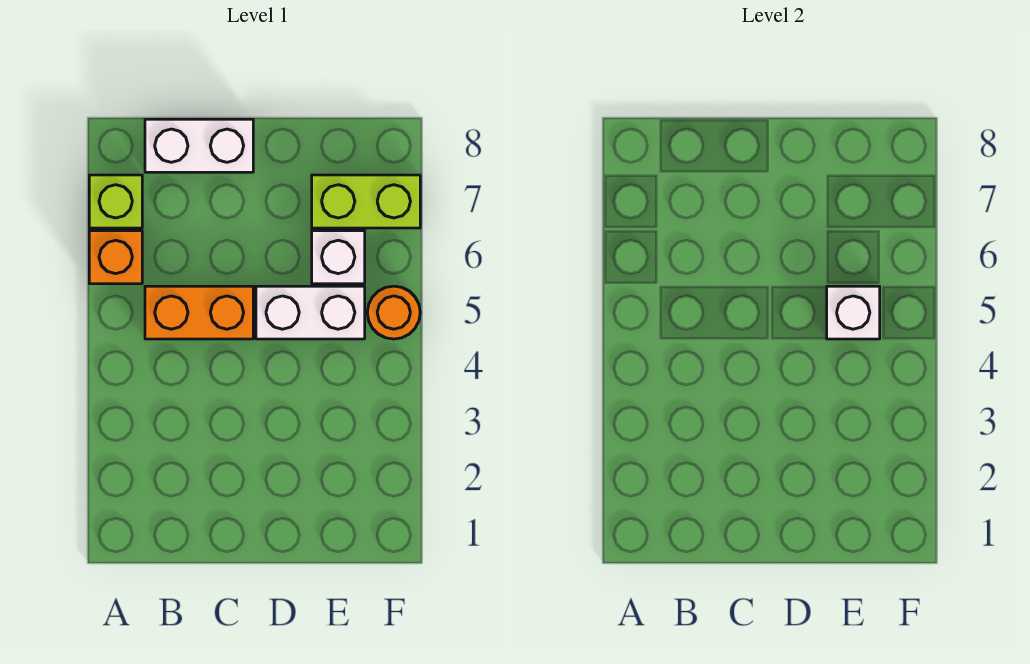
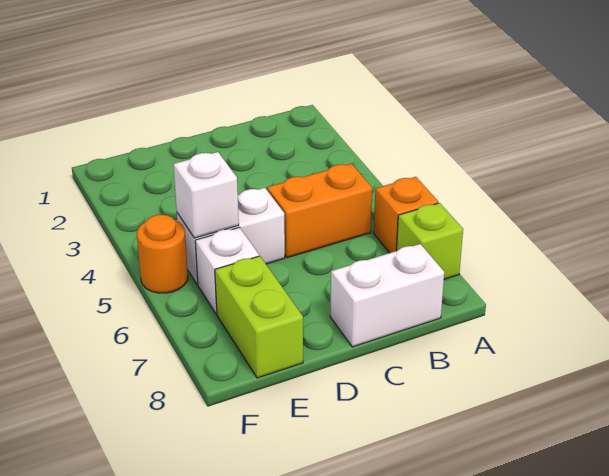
lime 1x2 brick [312,175,420,228] -> lime 1x2 brick turned to [215,256,303,378]

